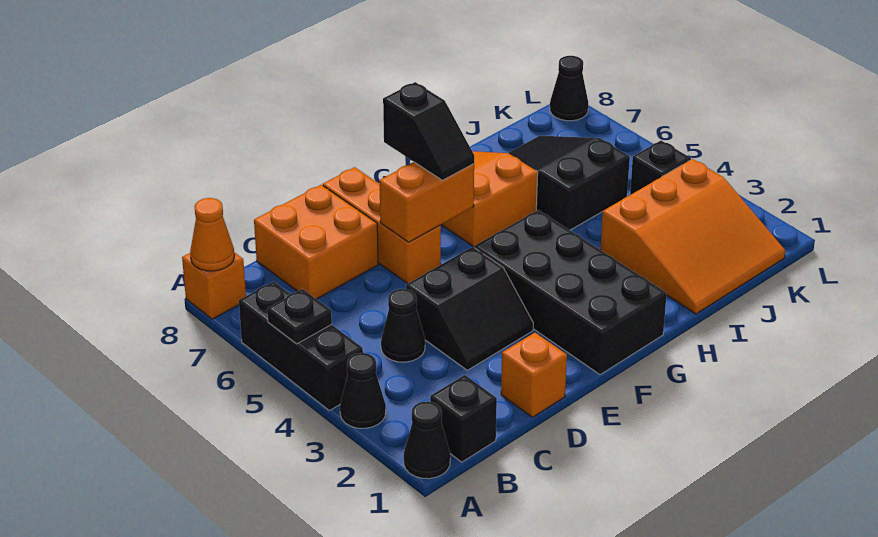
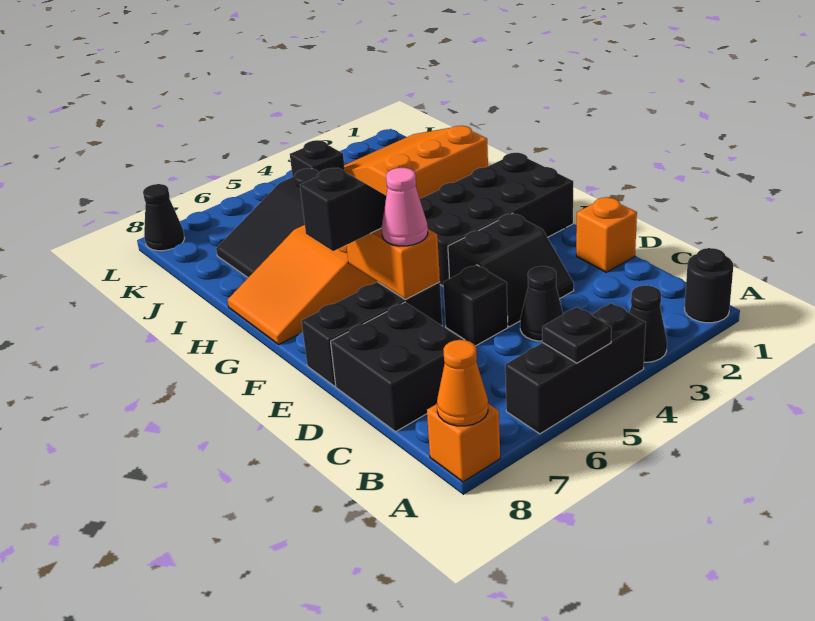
black 1x1 cone [404,401,450,479] -> black 1x1 round brick [684,248,733,323]
black 1x1 brick [430,375,497,462] -> black 1x1 brick moved to [443,265,508,346]
orange 2x2 brick [254,185,378,299] -> black 2x2 brick [331,302,463,432]
black 2x2 slope [406,247,533,370] -> black 2x2 slope turned to [448,213,574,327]
orange 1x3 brick [323,167,441,284] -> black 1x3 brick [302,282,442,386]
none -> pink 1x1 cone [381,168,428,246]
orange 3x3 slope [601,159,786,314] -> orange 3x3 slope turned to [344,126,488,198]

